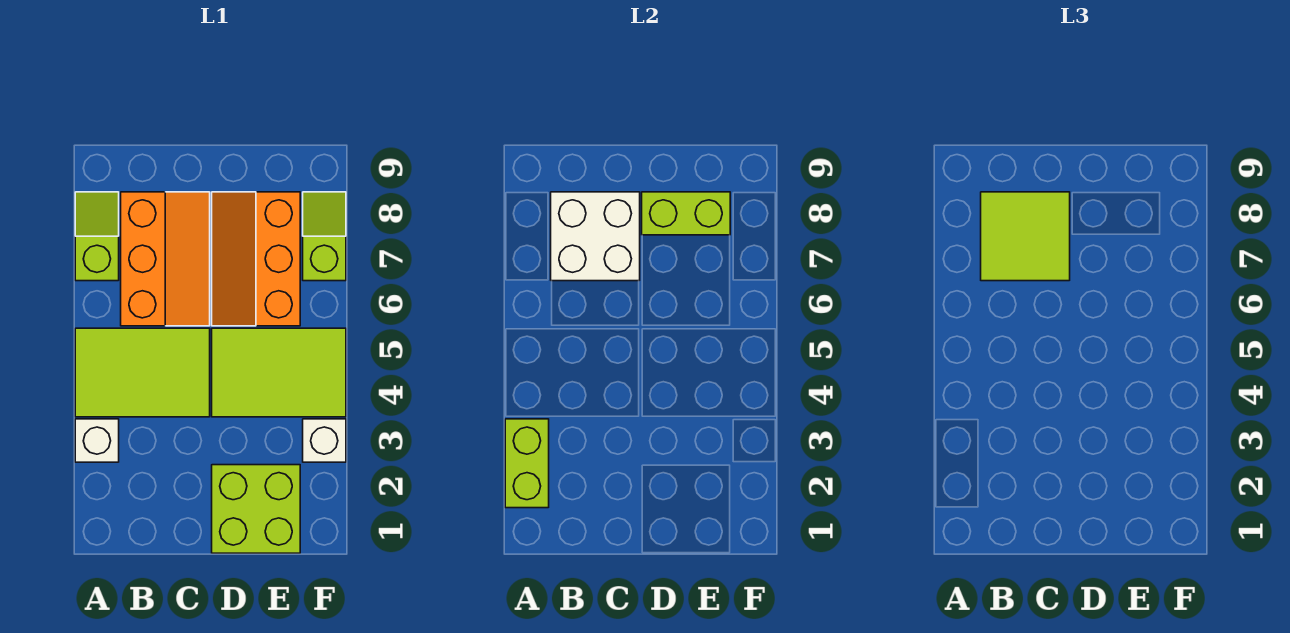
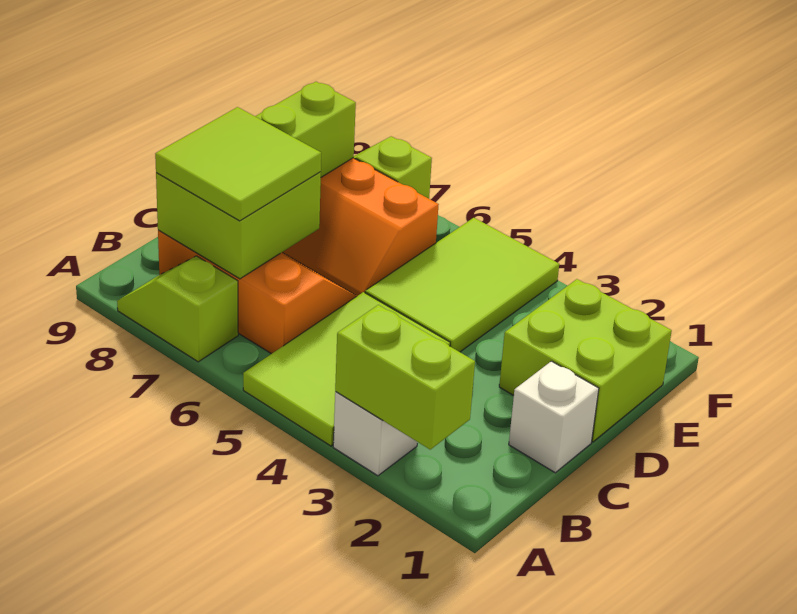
white 2x2 brick [551,192,640,281] -> lime 2x2 brick [156,172,321,279]
white 1x1 brick [303,419,346,462] -> white 1x1 brick moved to [509,361,599,473]

